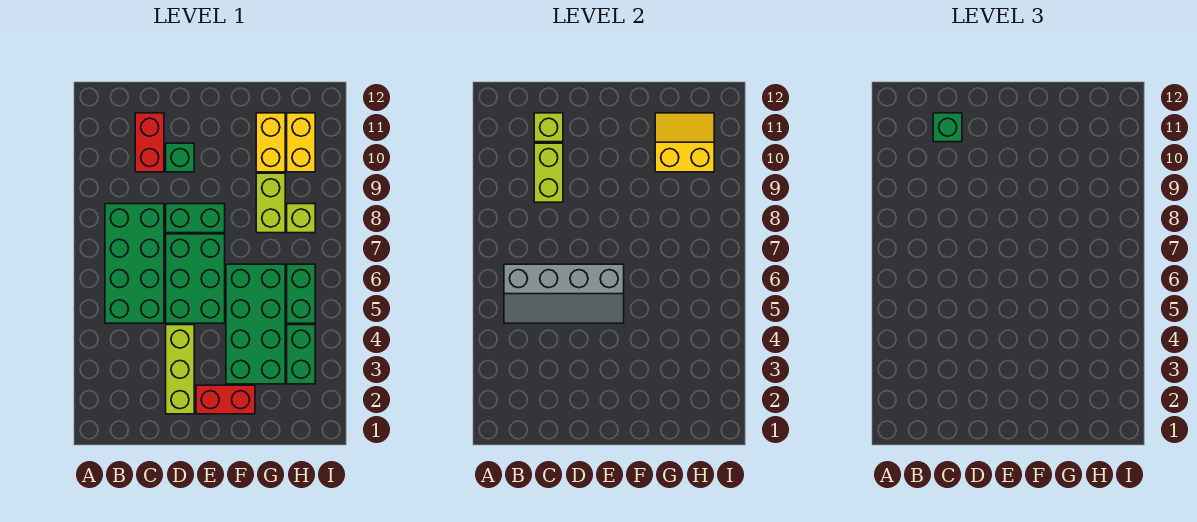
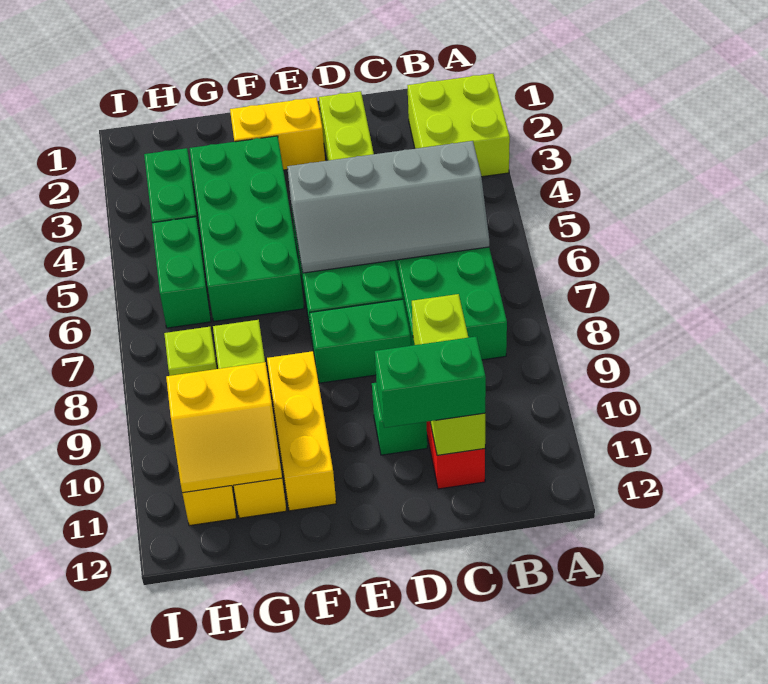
none -> lime 2x2 brick [407,74,510,177]
grey 2x4 slope [504,264,624,323] -> grey 2x4 slope turned to [287,141,489,273]
green 1x1 brick [933,113,962,142] -> green 1x2 brick [375,337,486,428]
red 1x2 brick [196,385,255,414] -> yellow 1x2 brick [230,97,325,170]
none -> yellow 1x3 brick [267,351,336,511]

